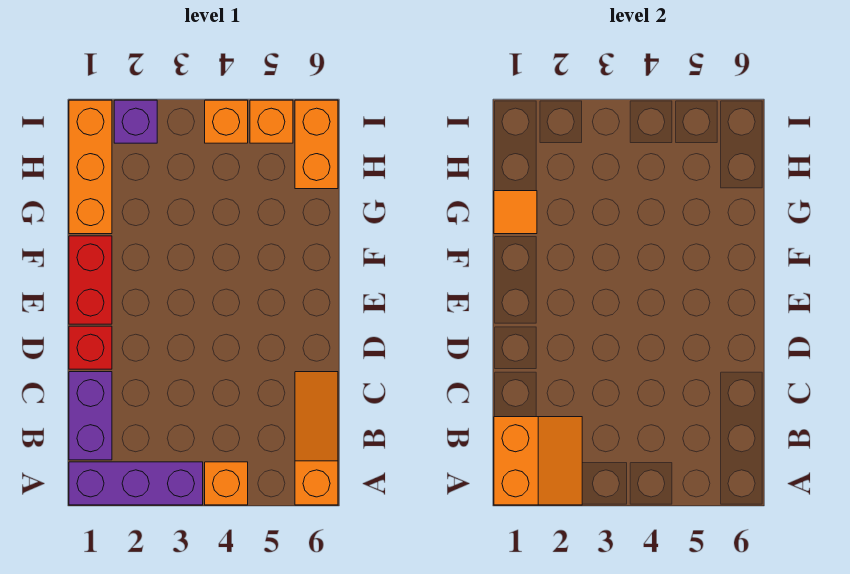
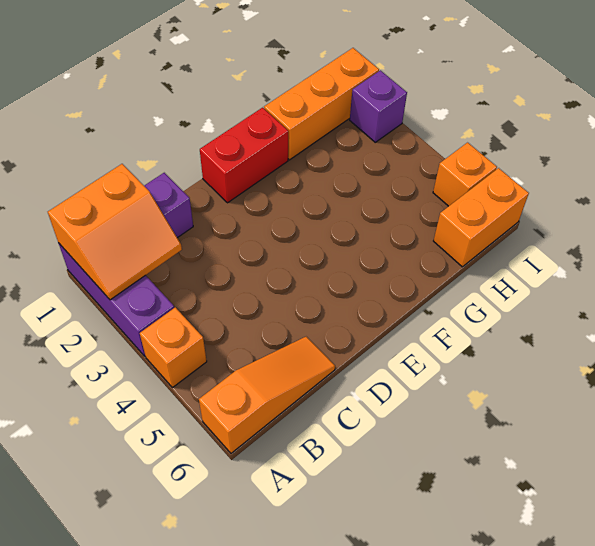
red 1x1 brick [69,326,112,369] -> none
orange 1x1 tile [494,191,537,234] -> none
orange 1x1 brick [205,100,248,143] -> none

